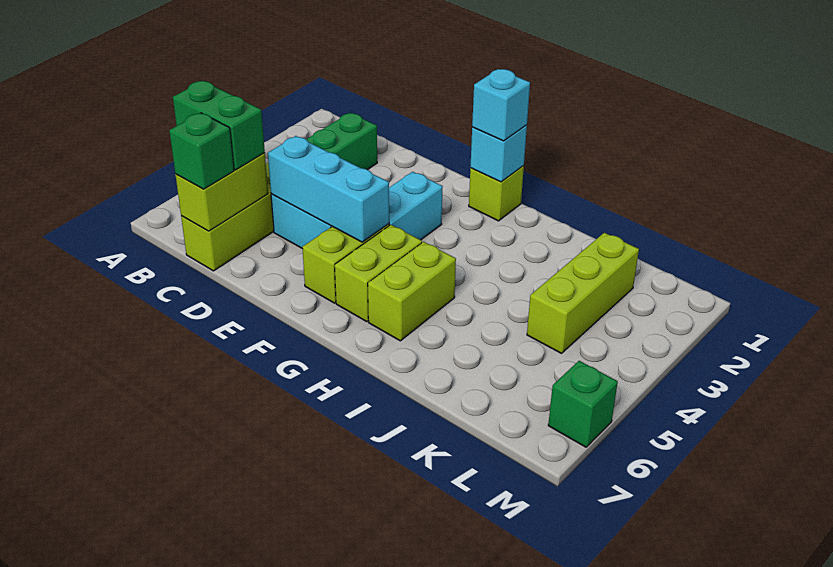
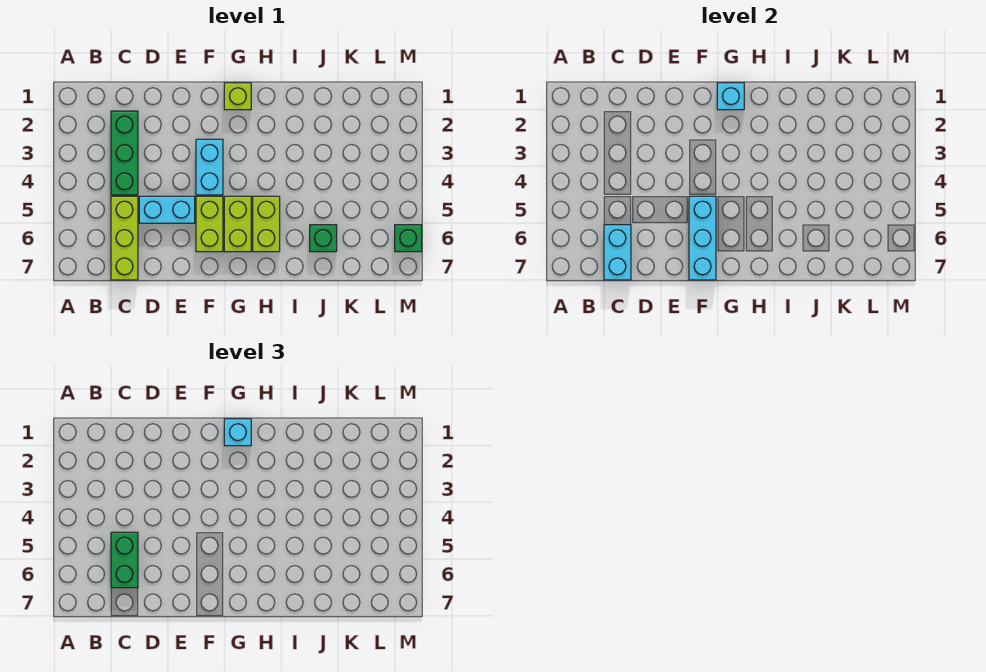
green 1x2 brick [173,81,265,170] -> green 1x2 brick turned to [111,532,138,588]
lime 1x2 brick [175,153,268,231] -> cyan 1x2 brick [604,225,631,280]
green 1x1 brick [169,113,234,189] -> green 1x1 brick moved to [310,225,337,252]
cyan 1x3 brick [268,136,389,242] -> cyan 1x3 brick turned to [689,196,716,280]
lime 1x3 brick [527,233,639,353] -> none

